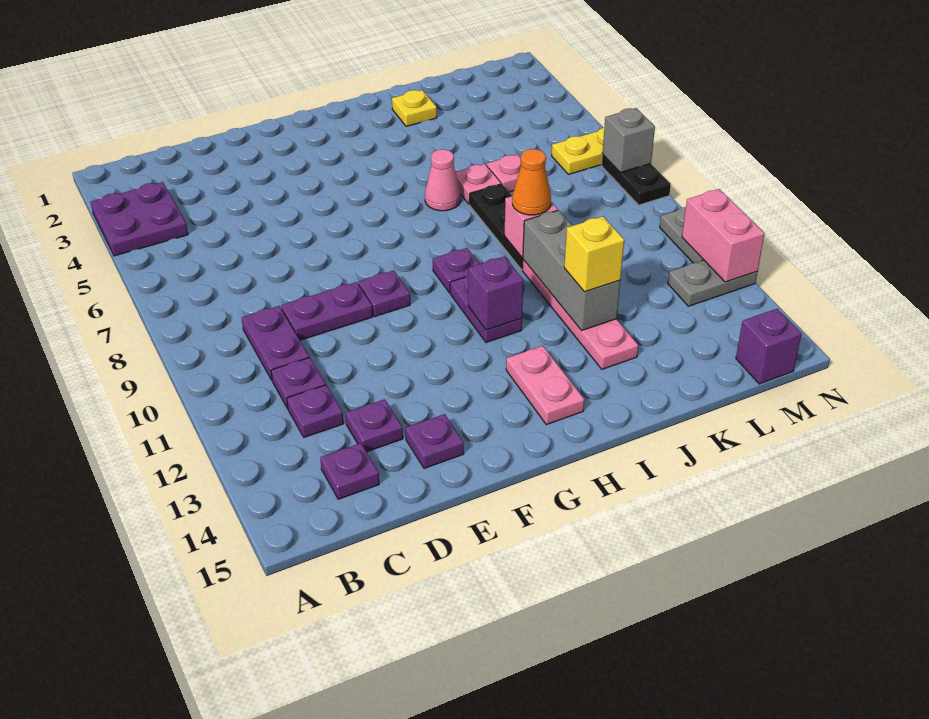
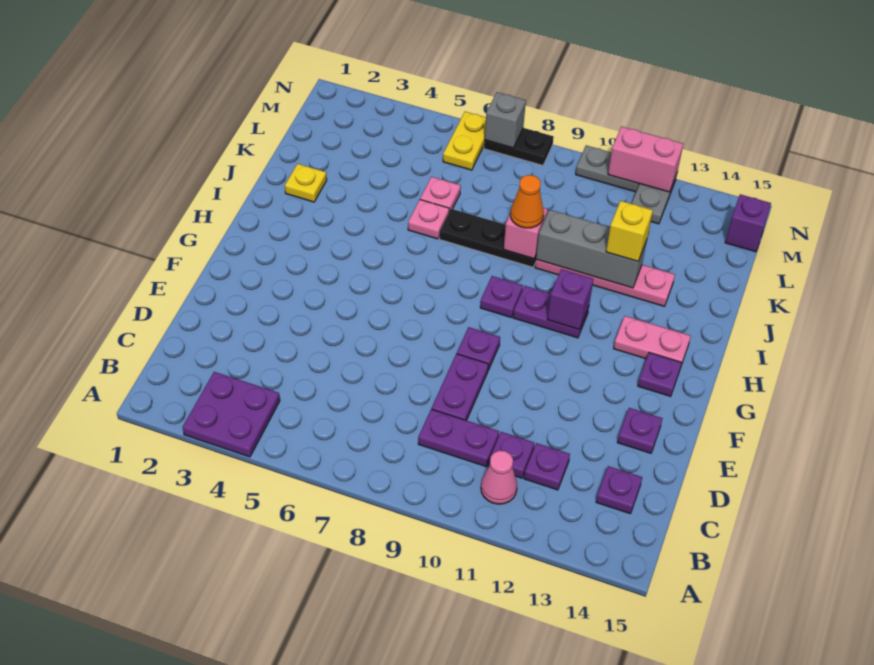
purple 1x1 plate [345,399,403,452] -> purple 1x1 plate moved to [638,353,682,397]
pink 1x1 cone [425,149,461,211] -> pink 1x1 cone moved to [481,451,517,504]

